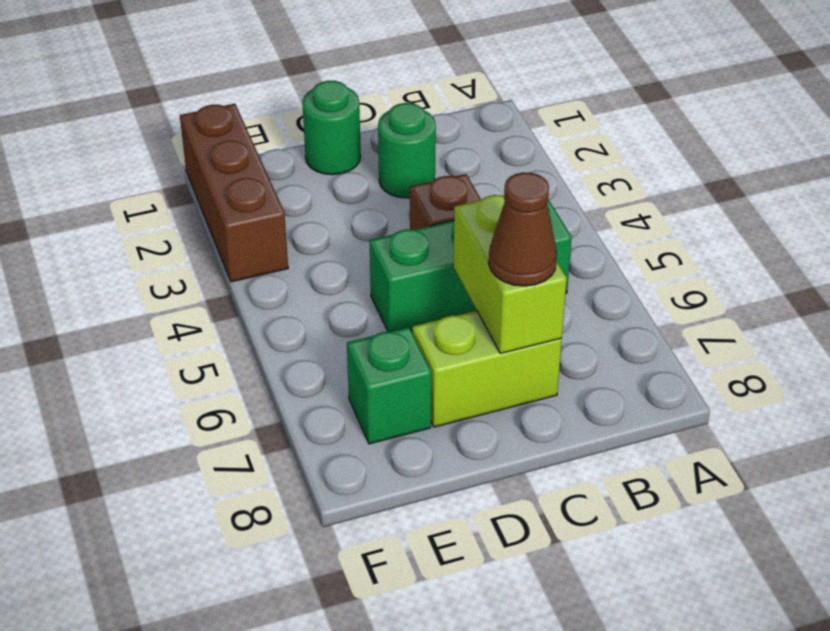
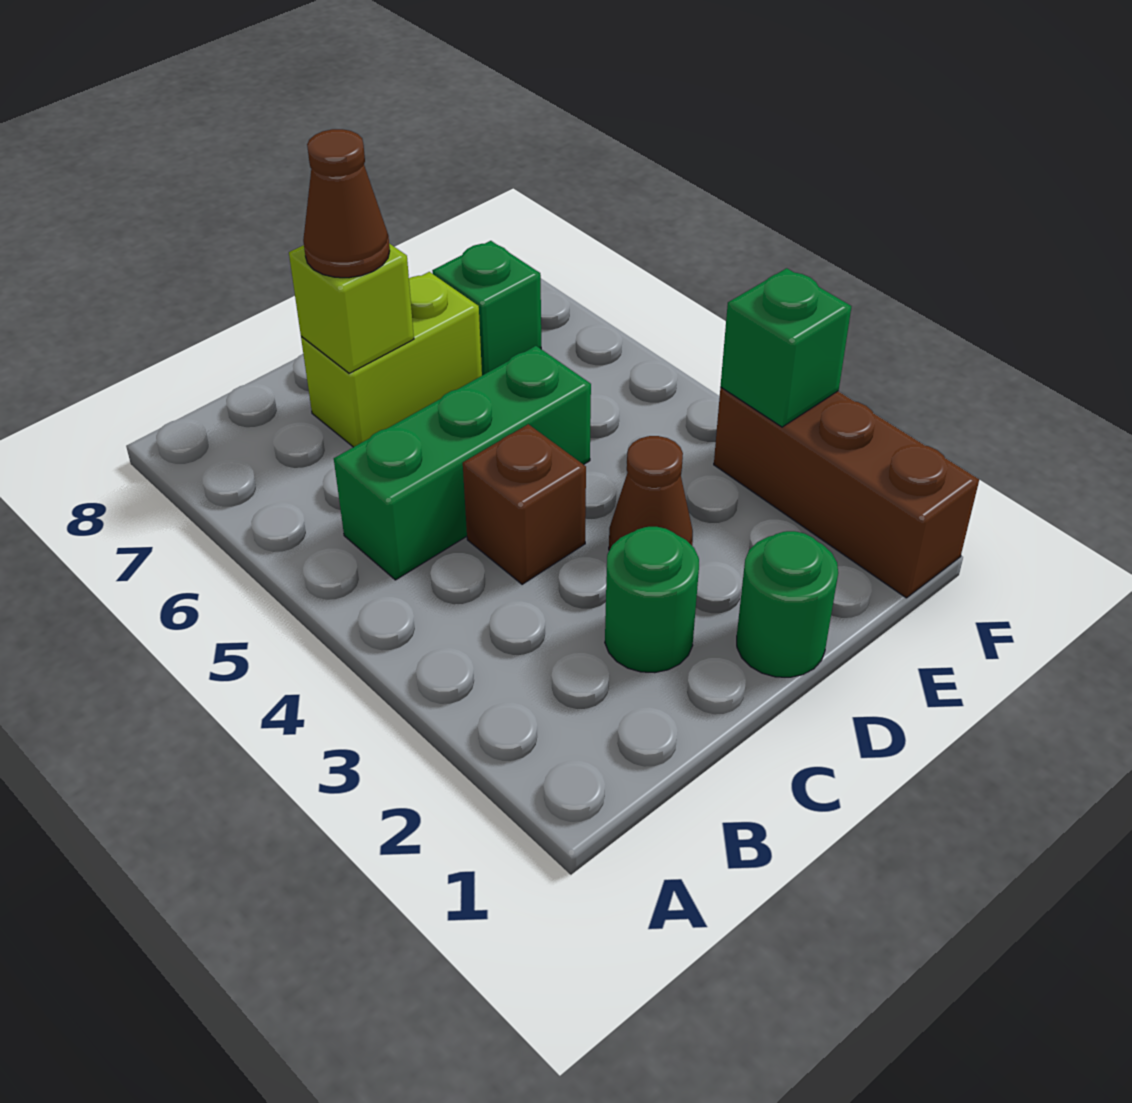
lime 1x2 brick [453,195,567,353] -> lime 1x1 brick [289,243,414,373]
none -> brown 1x1 cone [609,436,693,550]
none -> green 1x1 brick [720,268,852,427]

